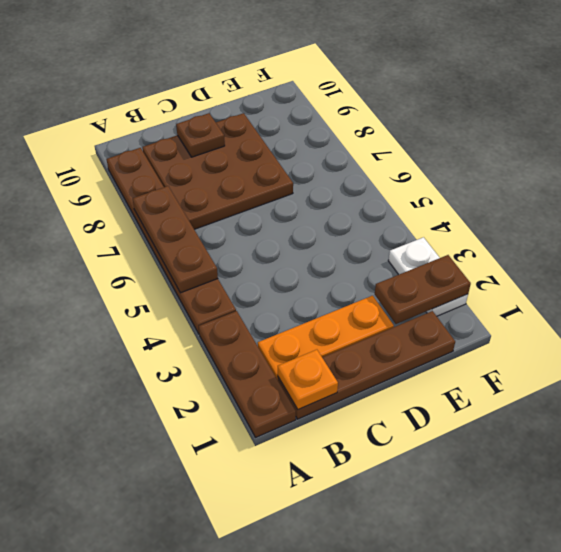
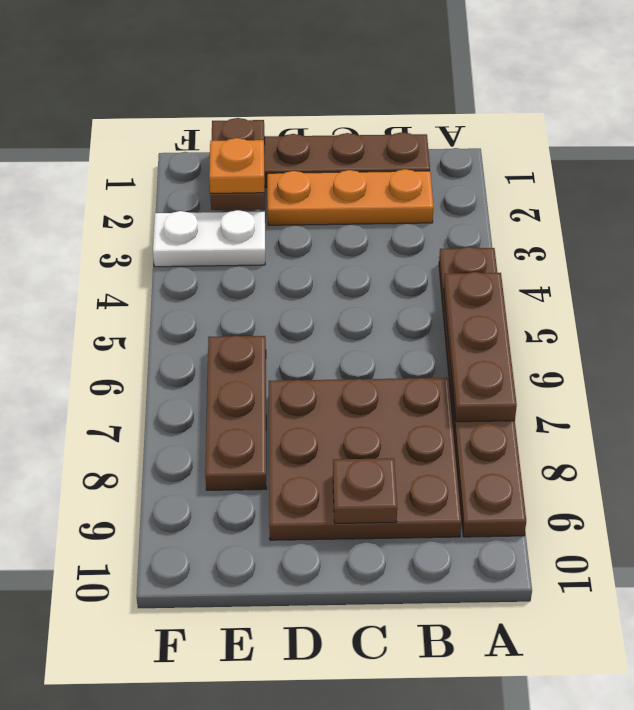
brown 1x3 plate [199,311,296,438] -> brown 1x3 plate moved to [205,335,267,490]
orange 1x1 plate [278,350,338,410] -> orange 1x1 plate moved to [209,138,264,193]
brown 1x2 plate [375,255,471,324] -> brown 1x2 plate turned to [210,118,265,210]
white 1x2 plate [388,237,468,316] -> white 1x2 plate turned to [153,210,265,267]

